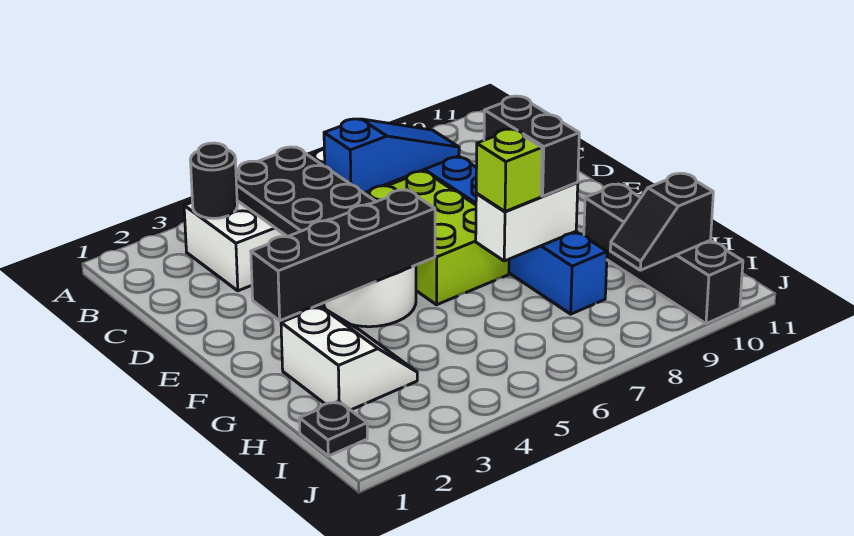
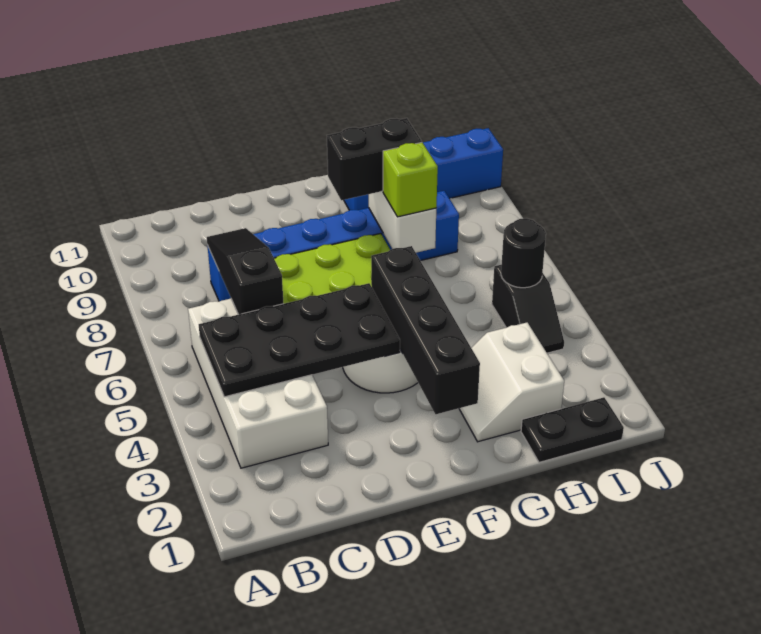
black 1x1 round brick [190,143,237,218] -> black 1x1 round brick moved to [501,218,546,288]
blue 1x3 slope [324,119,459,193] -> black 1x3 slope [207,228,284,315]
white 2x2 slope [281,306,417,410] -> white 2x2 slope turned to [459,323,564,442]
black 1x4 brick [584,184,743,324] -> blue 1x4 brick [344,128,503,210]
black 1x1 plate [299,401,367,456] -> black 1x2 plate [521,397,624,462]
black 1x2 slope [610,173,713,270] -> black 1x2 slope moved to [492,264,564,353]

